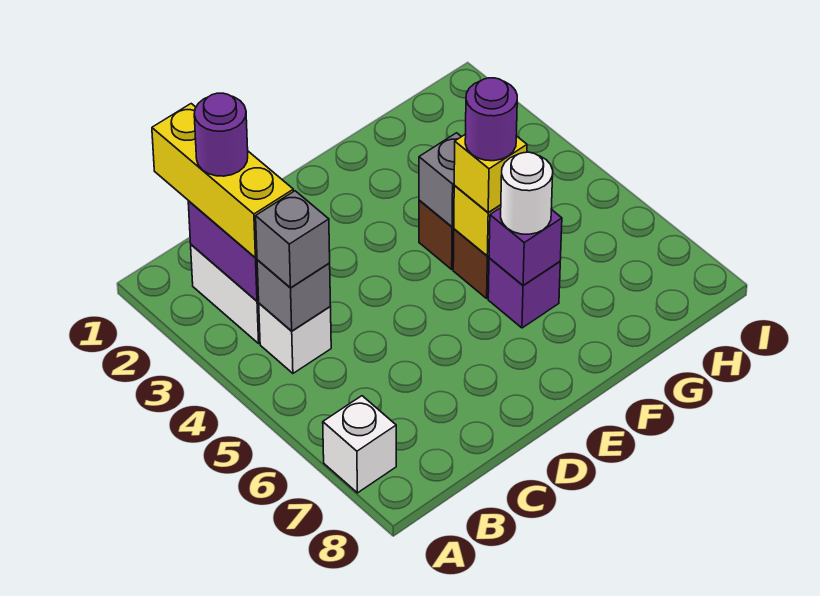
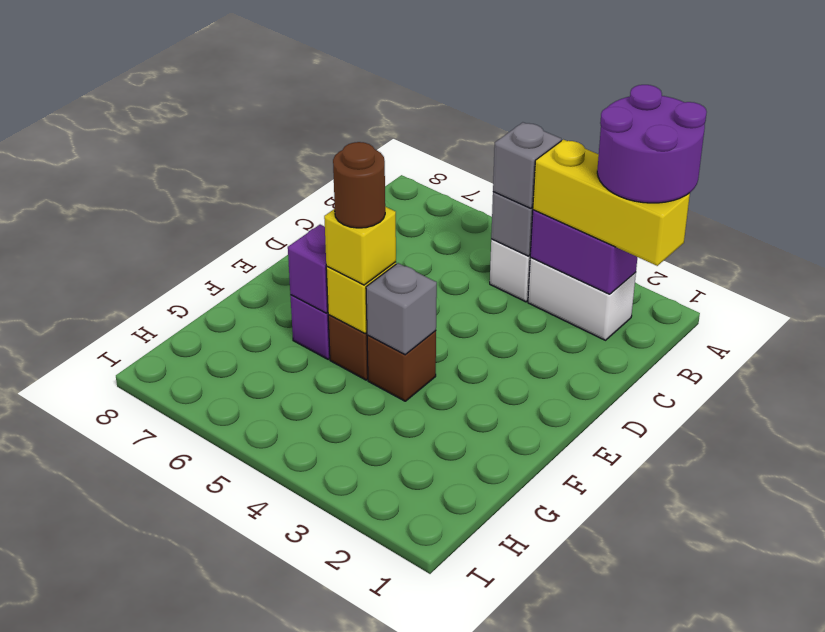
white 1x1 brick [323,396,396,493] -> none
purple 1x1 round brick [194,93,248,176] -> purple 2x2 round brick [597,85,707,203]
purple 1x1 round brick [465,78,517,161] -> brown 1x1 round brick [333,142,385,228]
white 1x1 round brick [501,152,553,234] -> none

